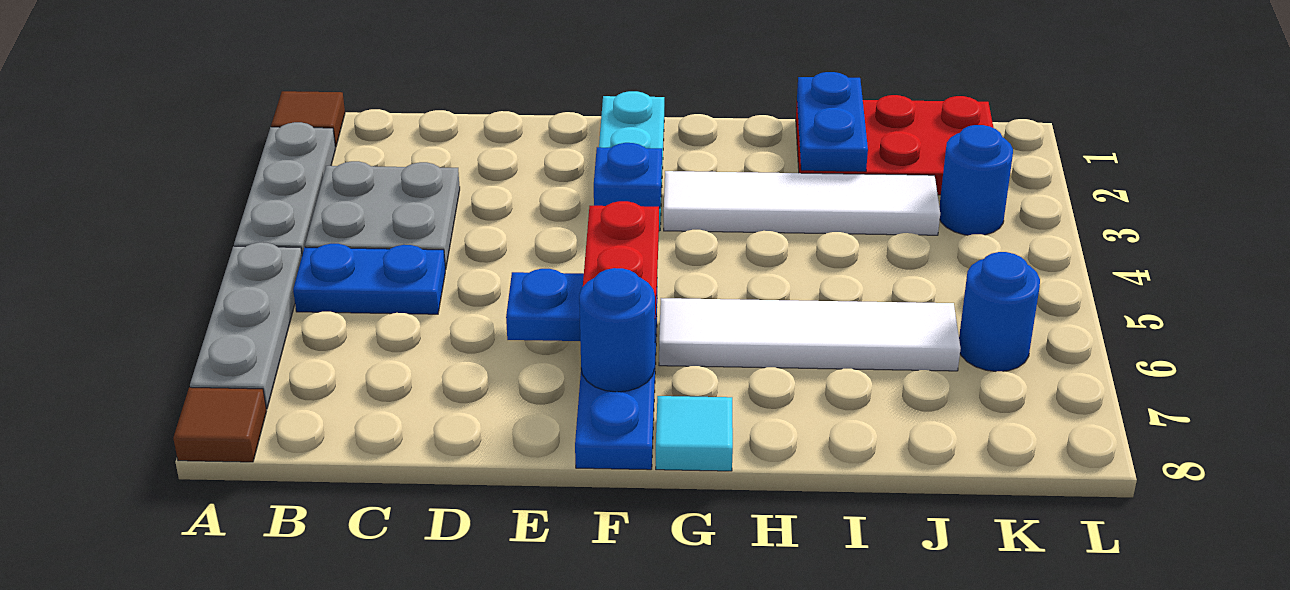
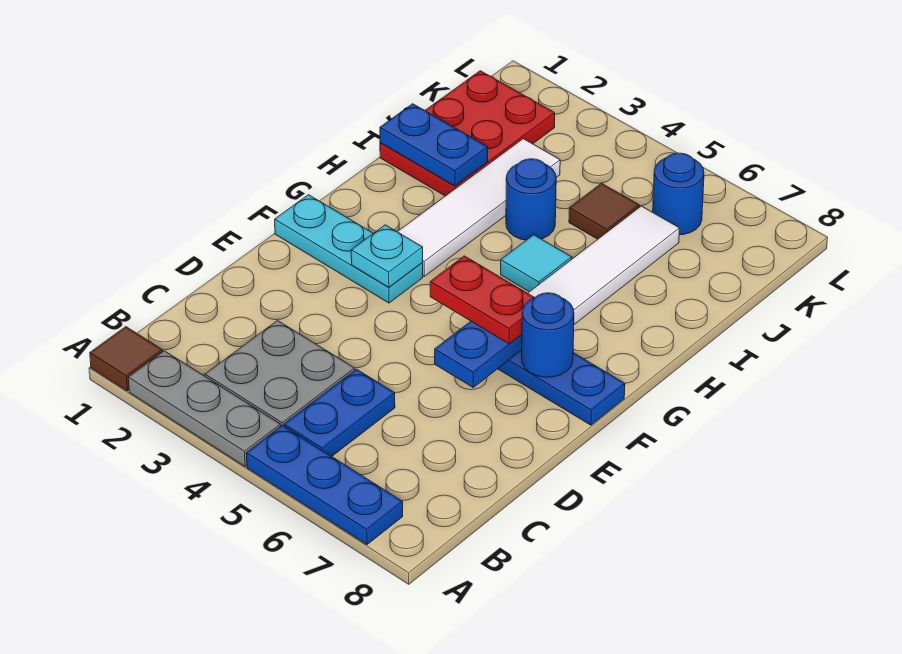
grey 1x3 plate [190,242,302,409] -> blue 1x3 plate [246,425,403,545]
brown 1x1 tile [173,387,267,462] -> brown 1x1 tile moved to [569,183,639,239]
blue 1x1 plate [594,143,662,208] -> cyan 1x1 plate [351,225,423,287]
cyan 1x1 tile [656,396,733,471] -> cyan 1x1 tile moved to [501,235,572,292]
blue 1x1 round brick [939,125,1013,235] -> blue 1x1 round brick moved to [506,159,556,240]

